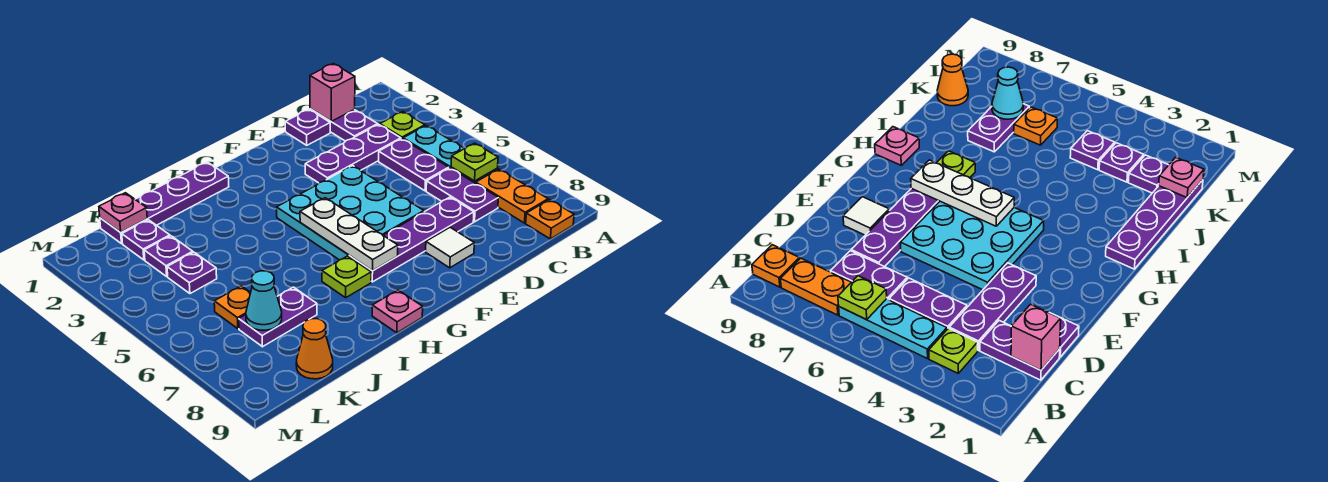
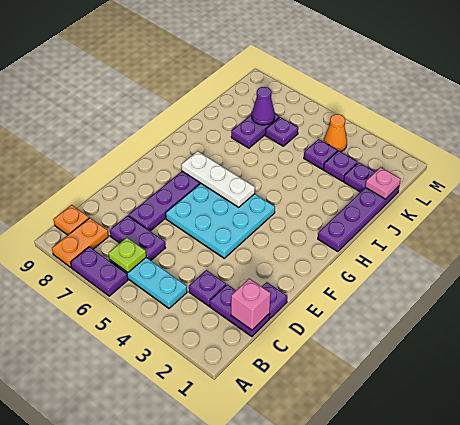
lime 1x1 plate [380,112,425,139] -> none
orange 1x2 plate [476,169,548,223] -> orange 1x2 plate turned to [52,218,109,267]
purple 1x3 plate [305,124,401,183] -> purple 1x1 plate [189,270,226,306]
purple 1x2 plate [379,139,449,191] -> purple 1x2 plate moved to [71,247,128,296]
white 1x1 tile [426,227,474,268] -> none
lime 1x1 plate [322,256,371,298] -> none
pink 1x1 plate [372,290,423,333] -> none
orange 1x1 plate [214,286,251,329] -> purple 1x1 plate [265,117,298,146]
cyan 1x1 cone [246,271,282,330] -> purple 1x1 cone [252,87,275,125]
orange 1x1 cone [296,319,333,379] -> orange 1x1 cone moved to [324,114,347,152]

